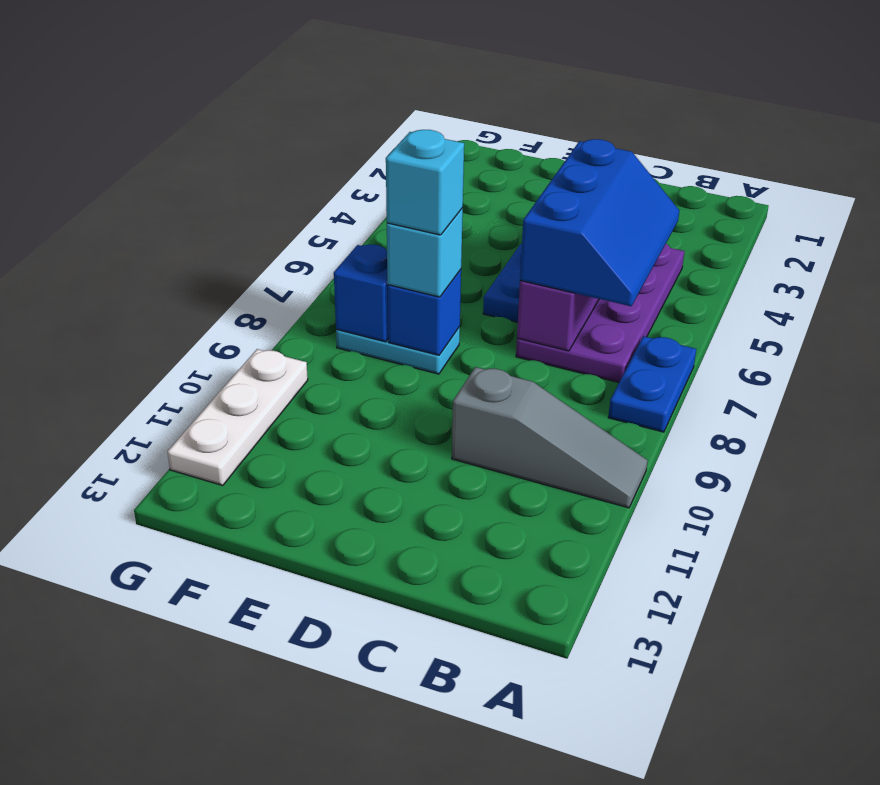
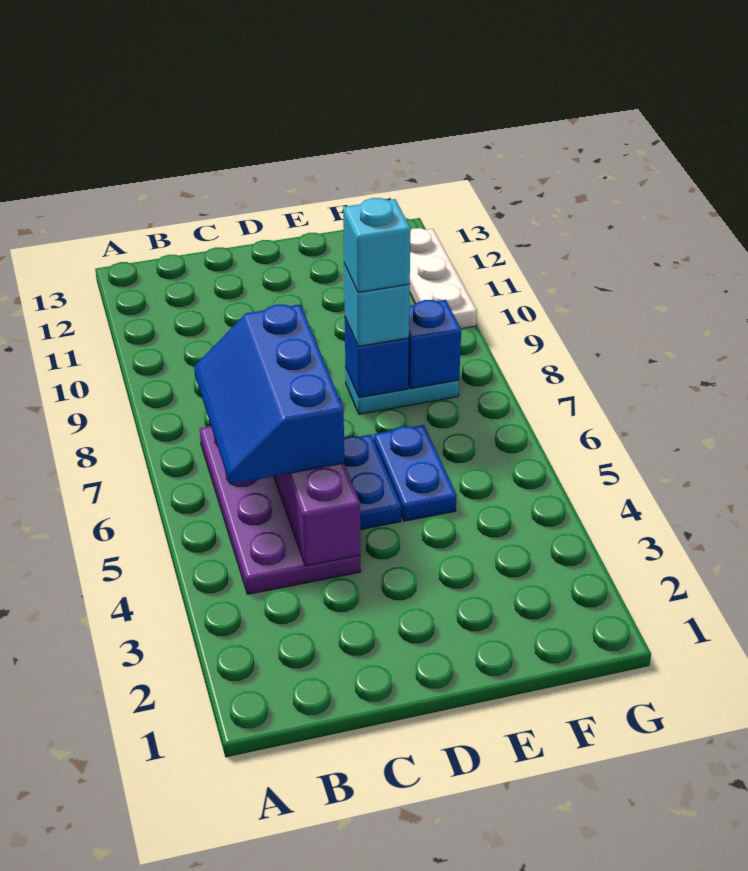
blue 1x2 plate [608,336,696,432] -> blue 1x2 plate moved to [374,425,457,521]
grey 1x3 slope [452,367,648,508] -> none

